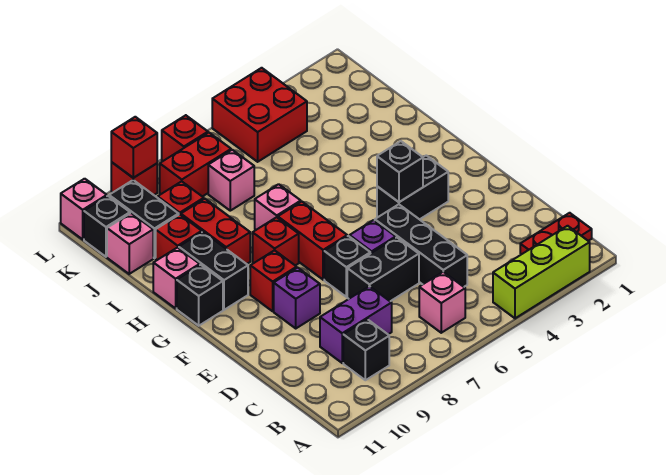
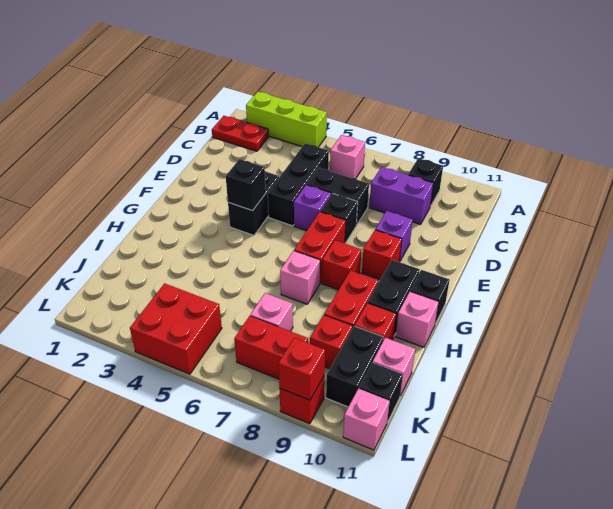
black 1x2 brick [377,155,448,219] -> black 1x2 brick turned to [228,171,279,235]
red 1x1 brick [162,115,208,161] -> none

